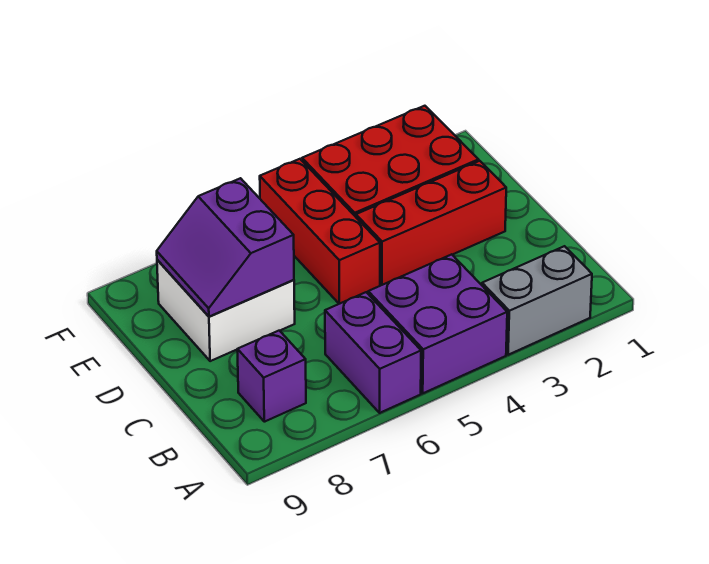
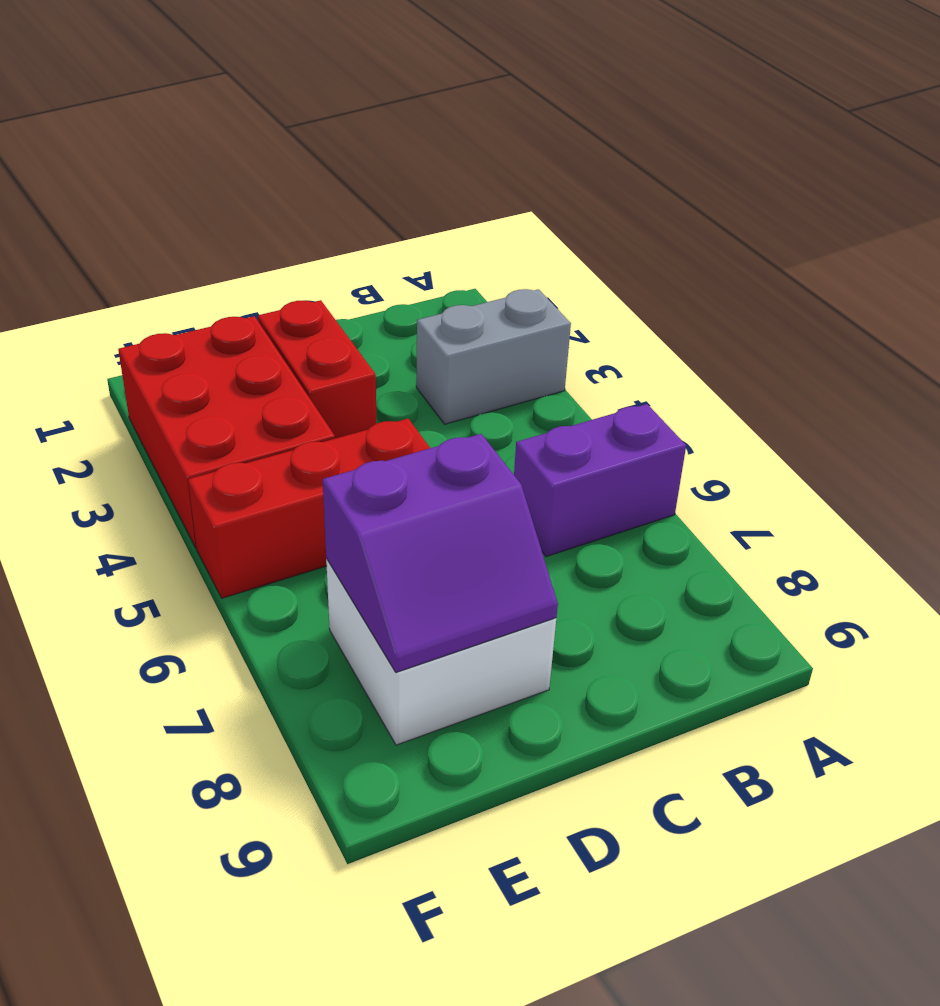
grey 1x2 brick [482,246,592,355] -> grey 1x2 brick turned to [416,289,571,424]
purple 2x2 brick [368,254,507,393] -> none
purple 1x1 brick [237,331,306,422] -> none
red 1x3 brick [356,161,506,285] -> red 1x2 brick [258,300,376,438]

